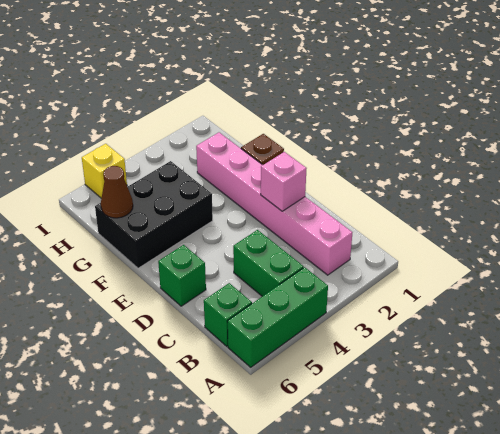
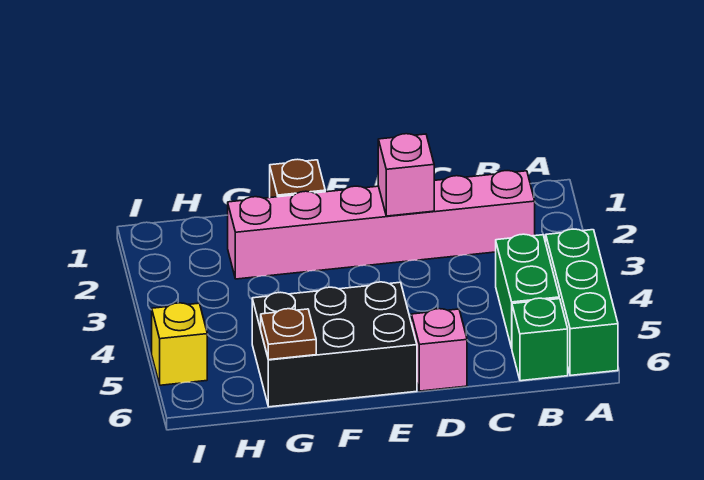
green 1x2 brick [233,230,304,296] -> green 1x2 brick turned to [496,234,559,348]
green 1x1 brick [158,245,206,306] -> pink 1x1 brick [411,309,467,391]
black 2x3 brick [95,161,213,268] -> black 2x3 brick turned to [252,282,417,407]
brown 1x1 cone [101,166,133,218] -> brown 1x1 plate [261,309,316,360]

